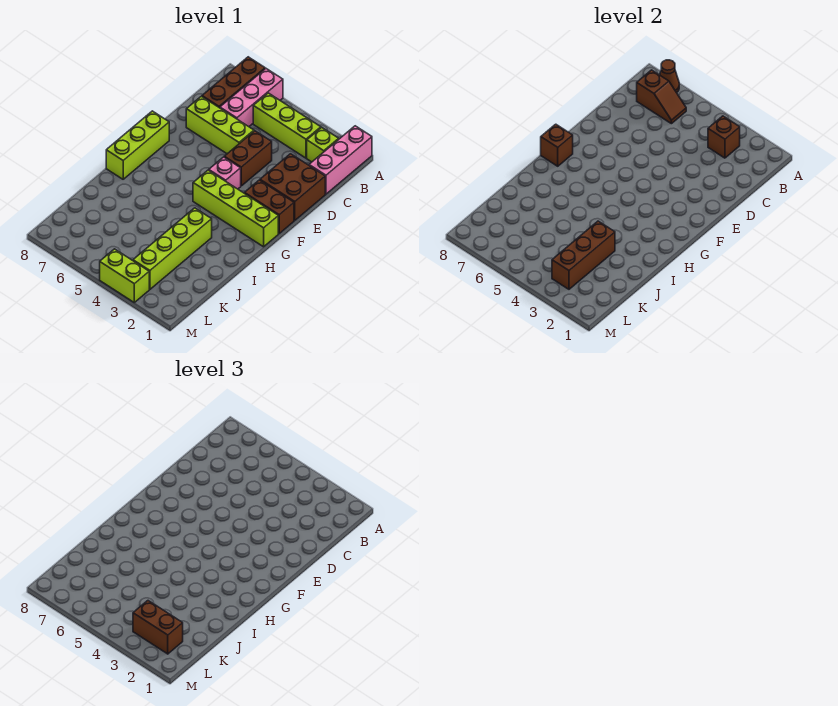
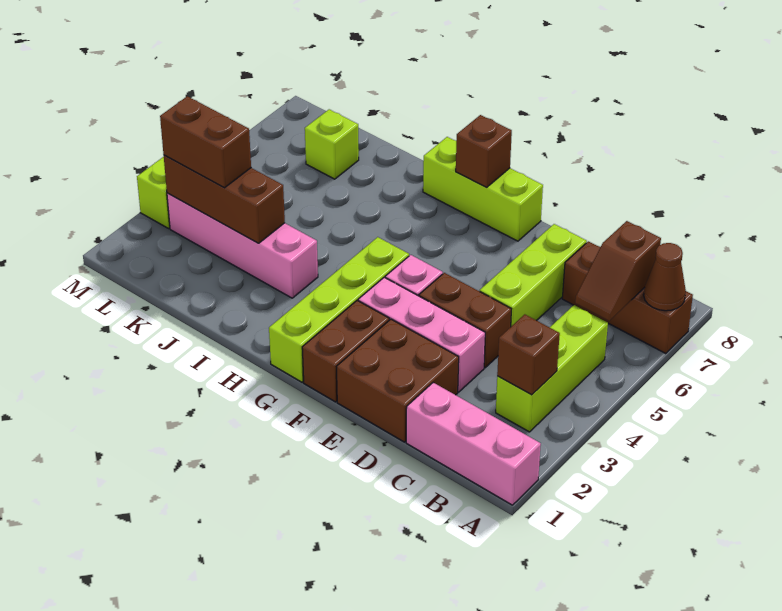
pink 1x3 brick [220,69,283,127] -> pink 1x3 brick moved to [358,277,485,392]
lime 1x1 brick [307,127,339,162] -> lime 1x1 brick moved to [305,109,359,179]
lime 1x4 brick [133,208,212,289] -> pink 1x4 brick [167,193,318,298]
brown 1x2 brick [133,601,183,654] -> brown 1x2 brick turned to [160,96,251,188]

